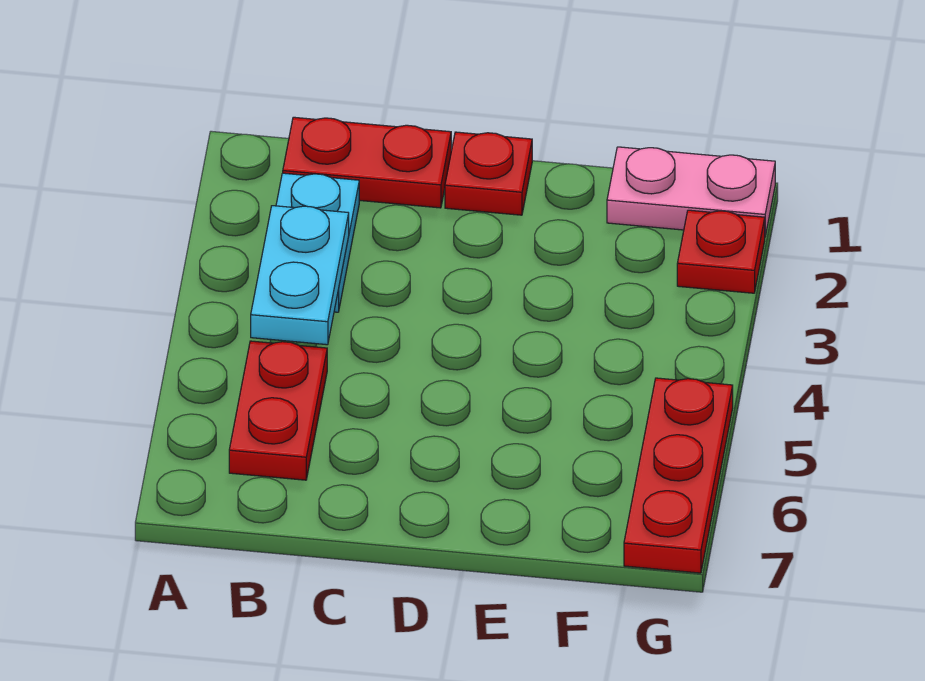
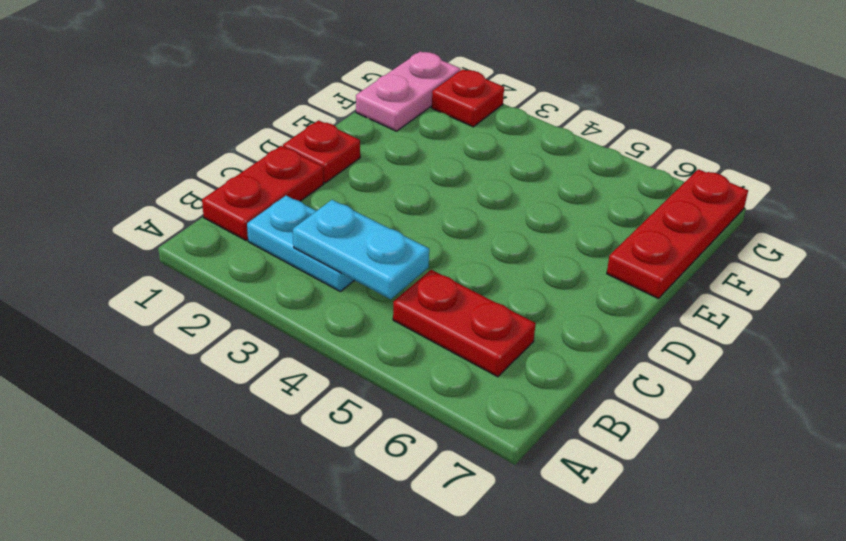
red 1x3 plate [624,378,733,573] -> red 1x3 plate turned to [607,169,748,299]

